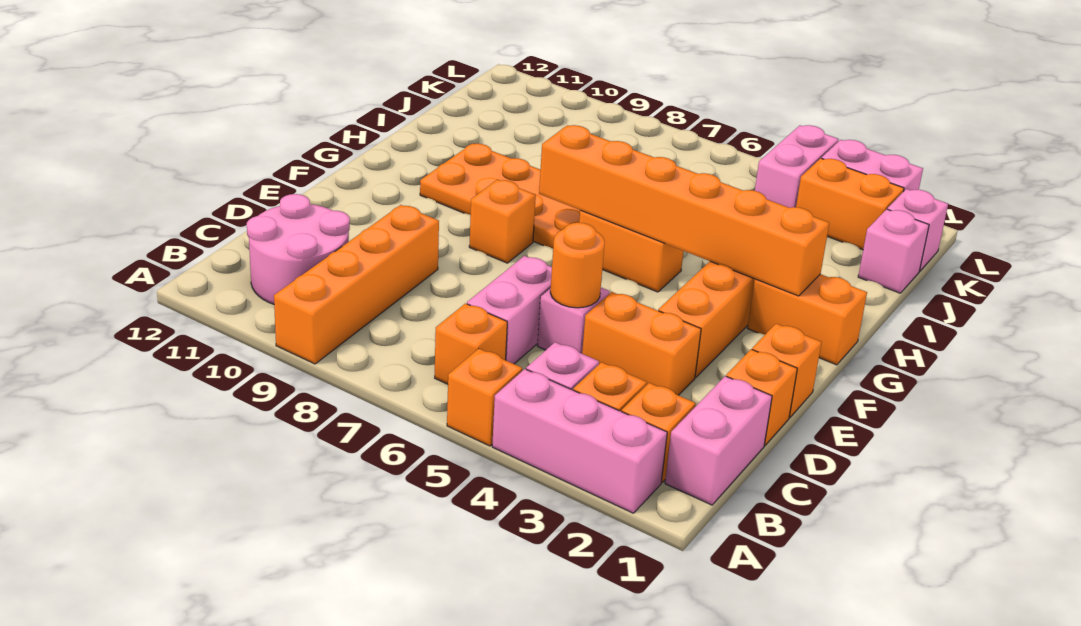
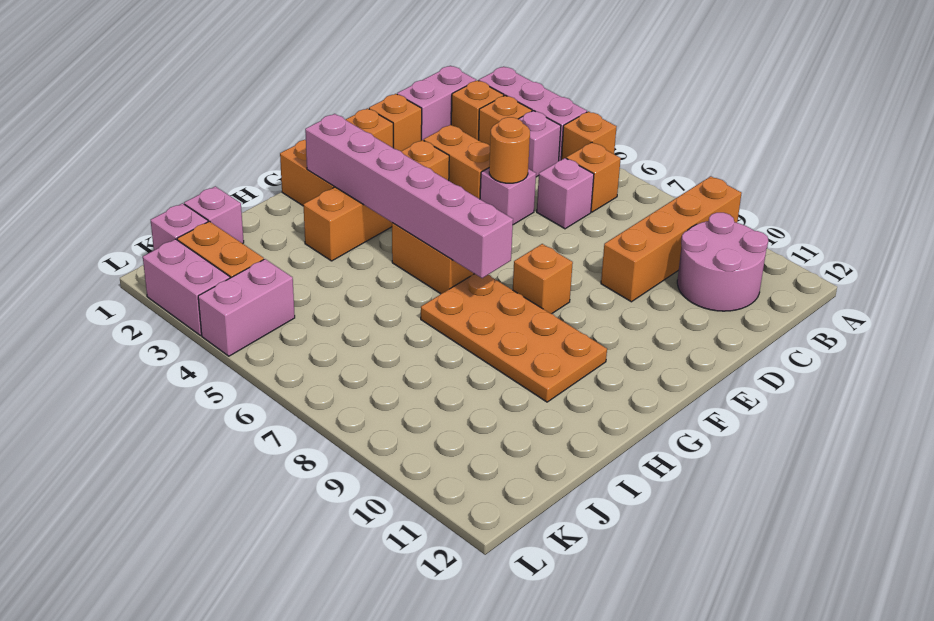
pink 1x2 brick [467,256,552,364] -> pink 1x1 brick [537,158,594,229]
orange 1x6 brick [539,125,829,296] -> pink 1x6 brick [305,114,513,278]

